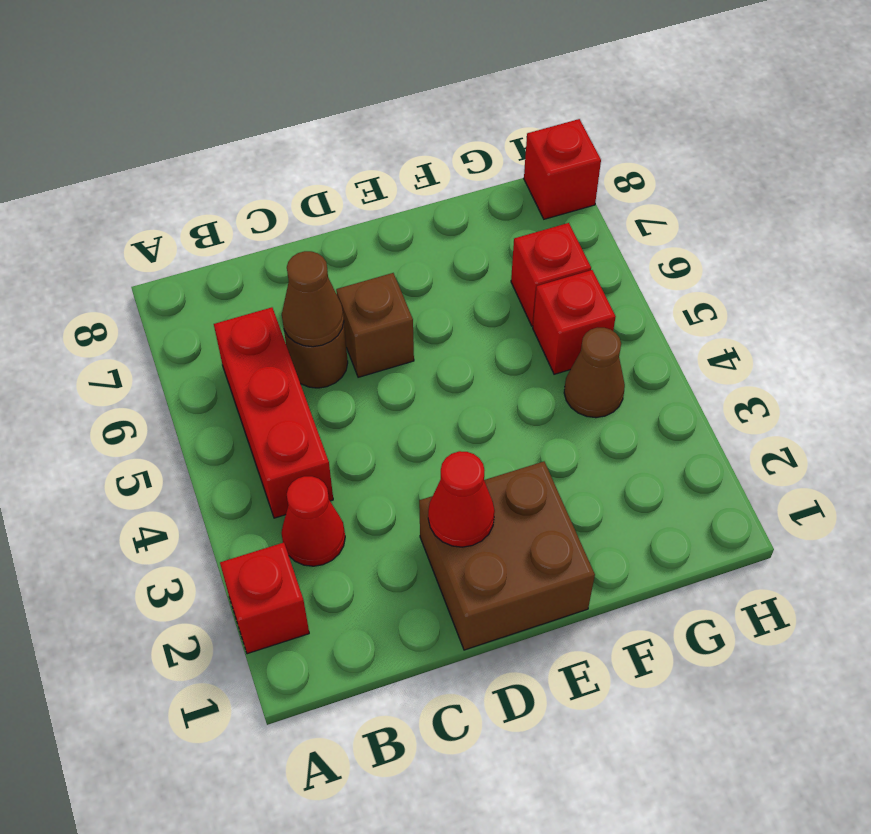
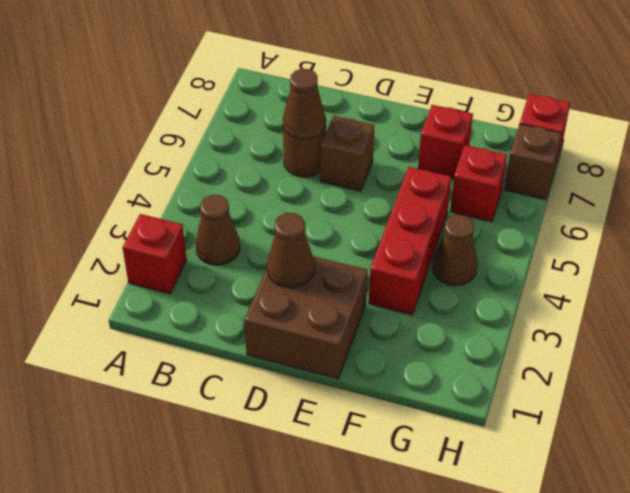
red 1x1 cone [281,476,345,566] -> brown 1x1 cone [195,195,240,265]
red 1x3 brick [214,307,333,518] -> red 1x3 brick moved to [369,167,451,315]
red 1x1 cone [428,451,495,547] -> brown 1x1 cone [267,213,314,288]
red 1x1 brick [533,270,616,374] -> red 1x1 brick moved to [418,105,473,179]
none -> brown 1x1 brick [504,124,562,200]

